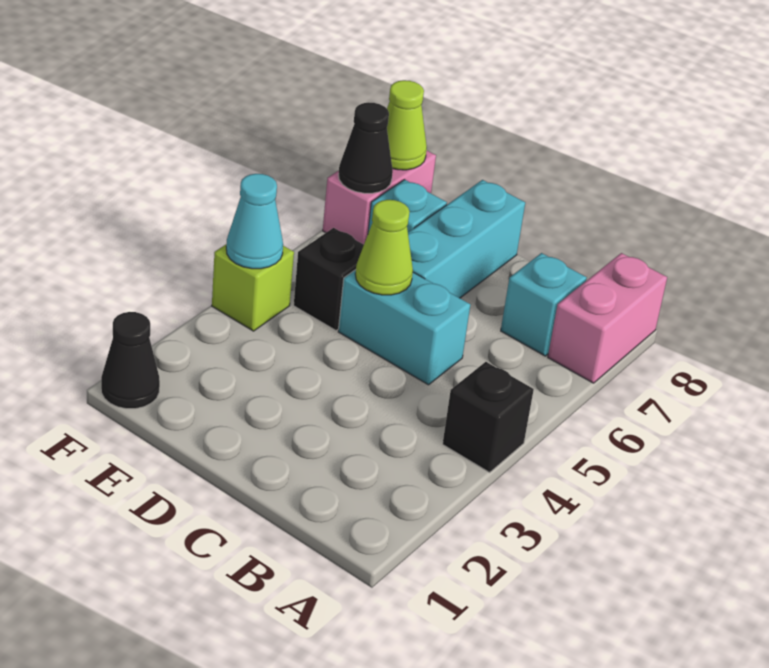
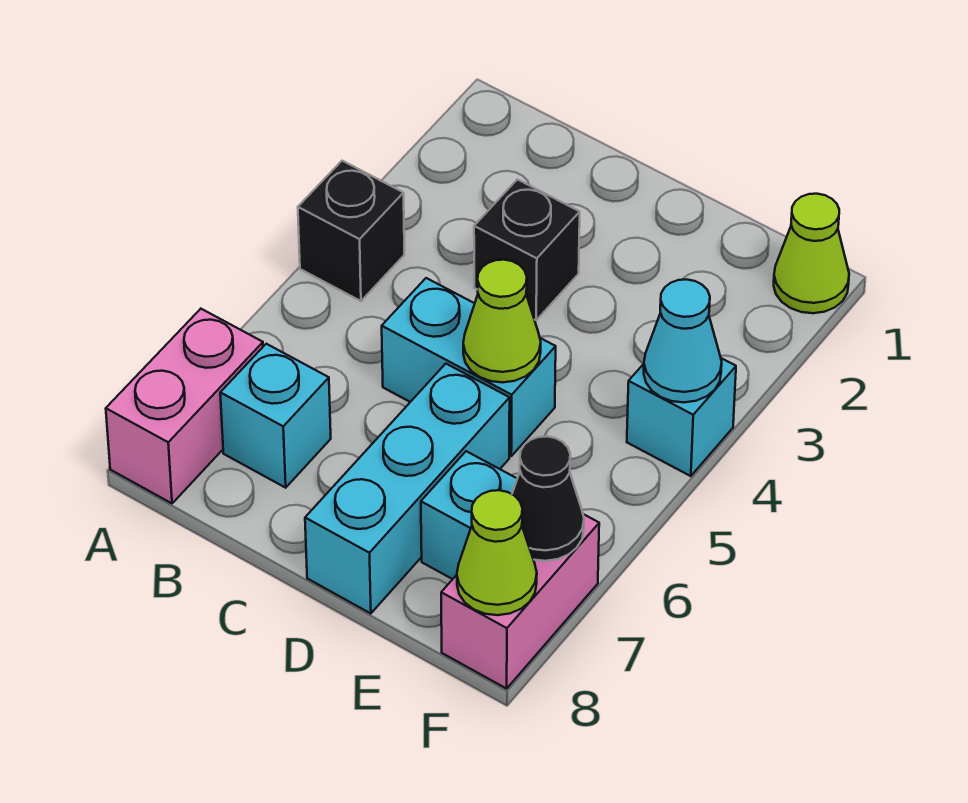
black 1x1 brick [294,228,364,330] -> black 1x1 brick moved to [474,179,580,320]
black 1x1 cone [101,312,160,409] -> lime 1x1 cone [774,194,849,313]
lime 1x1 brick [212,244,294,331] -> cyan 1x1 brick [627,358,736,476]

